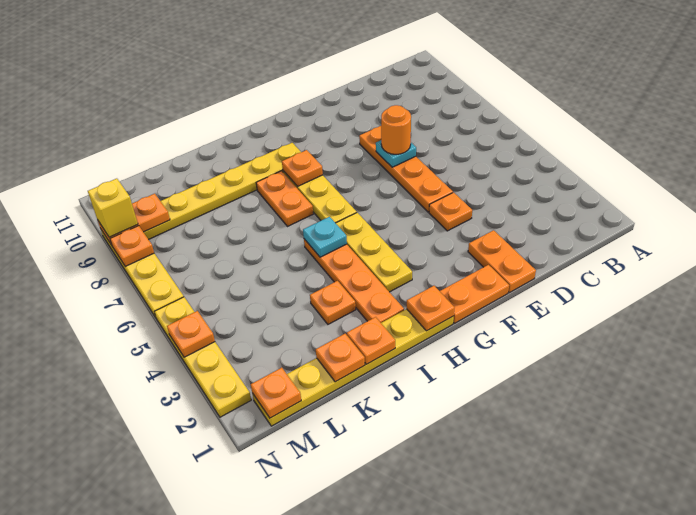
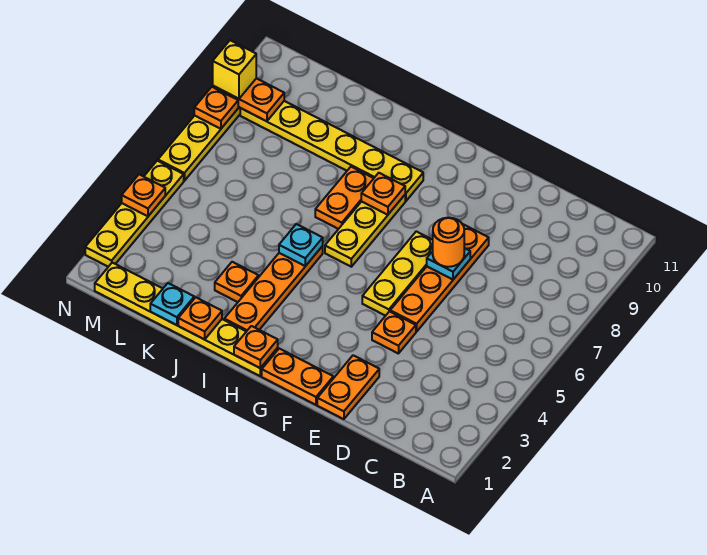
yellow 1x3 plate [336,213,412,292] -> yellow 1x3 plate moved to [362,231,433,316]
orange 1x1 plate [316,334,365,382] -> cyan 1x1 plate [150,283,194,325]
orange 1x1 plate [251,368,301,418] -> none

